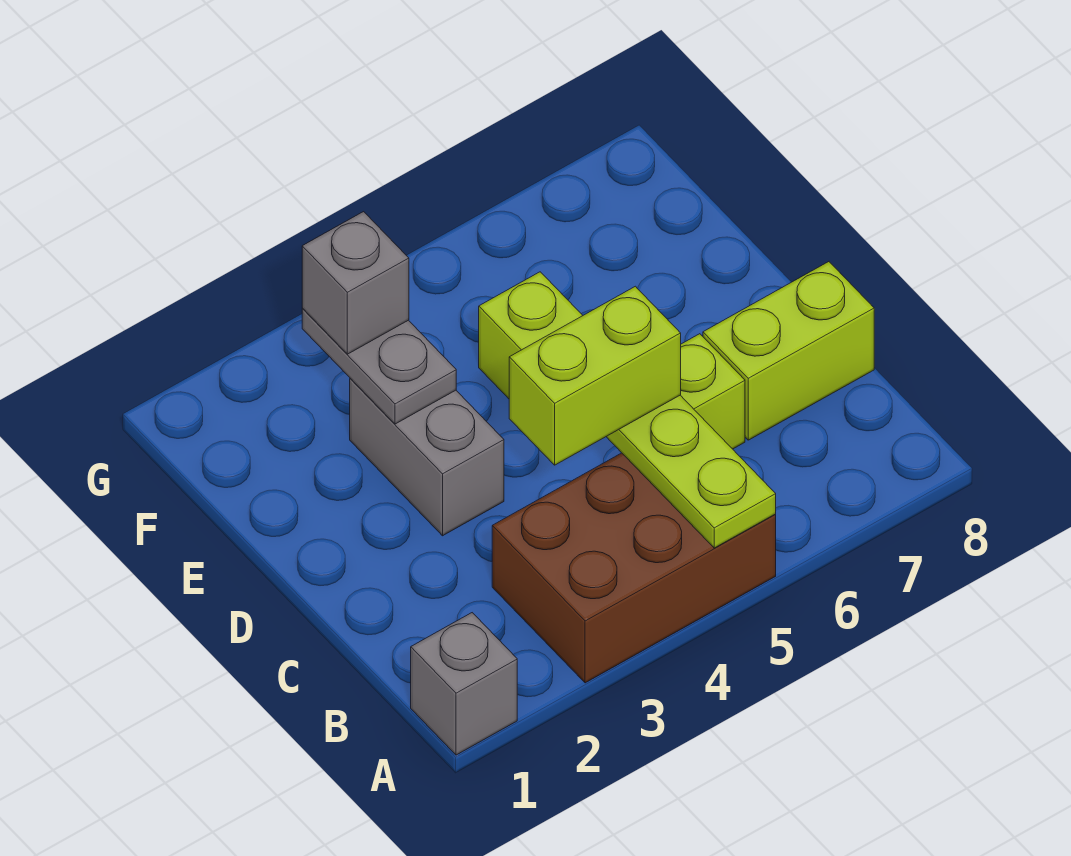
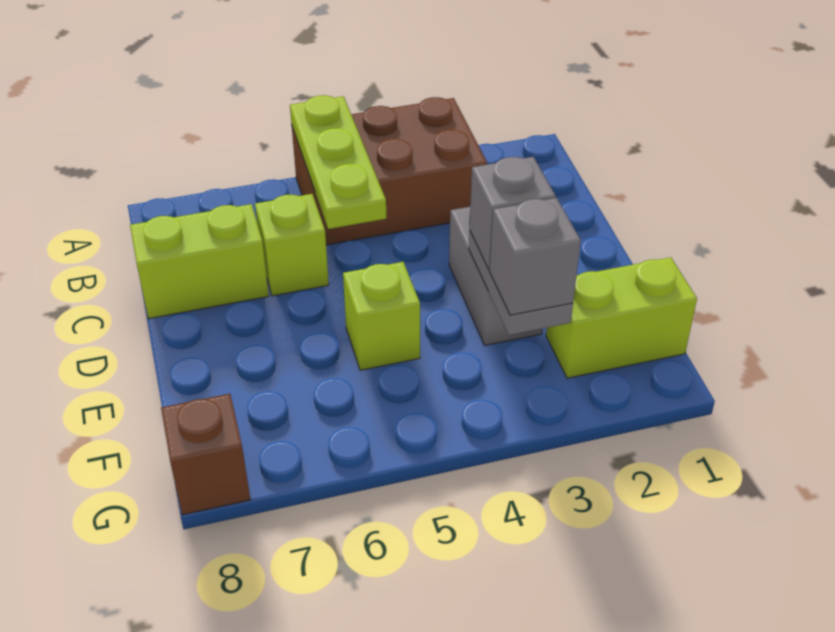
grey 1x1 brick [411,613,517,755] -> grey 1x1 brick moved to [470,157,556,270]
lime 1x2 brick [509,286,681,465] -> lime 1x2 brick moved to [546,257,697,378]
none -> brown 1x1 brick [161,394,250,515]

